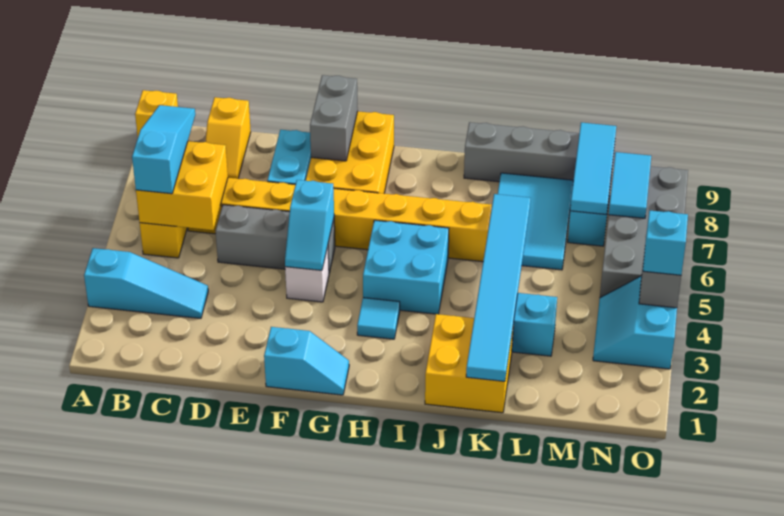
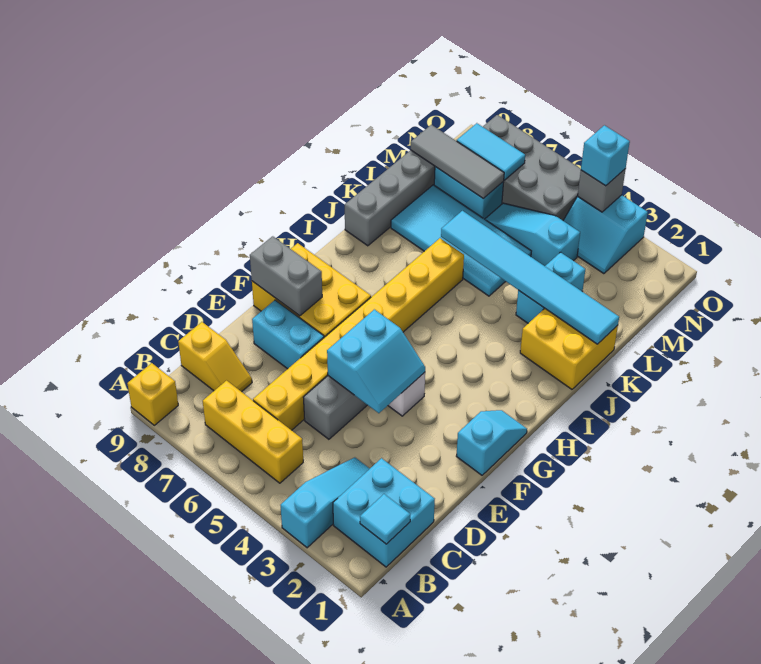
yellow 2x2 brick [136,141,228,230] -> none
cyan 1x3 slope [132,105,195,194] -> cyan 1x3 slope moved to [485,203,580,266]
cyan 1x2 slope [285,180,334,270] -> cyan 2x2 slope [327,309,425,413]
cyan 1x1 tile [357,298,400,339] -> cyan 1x1 tile moved to [360,494,410,544]
cyan 2x2 brick [363,220,449,314] -> cyan 2x2 brick moved to [333,458,435,567]
cyan 2x3 tile [498,173,573,270] -> cyan 2x4 tile [391,185,531,296]
cyan 1x3 tile [570,122,616,215] -> grey 1x3 tile [411,125,504,199]

